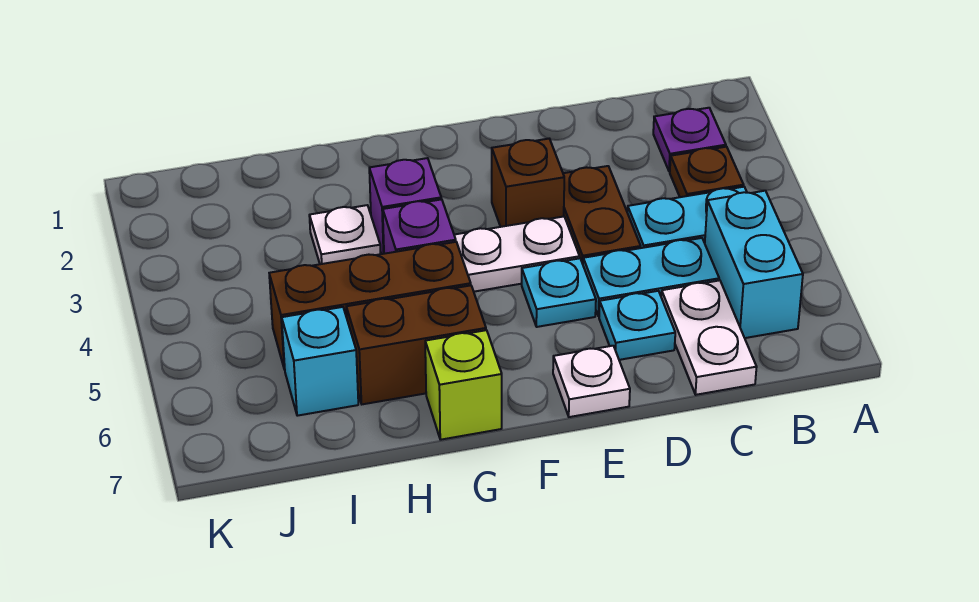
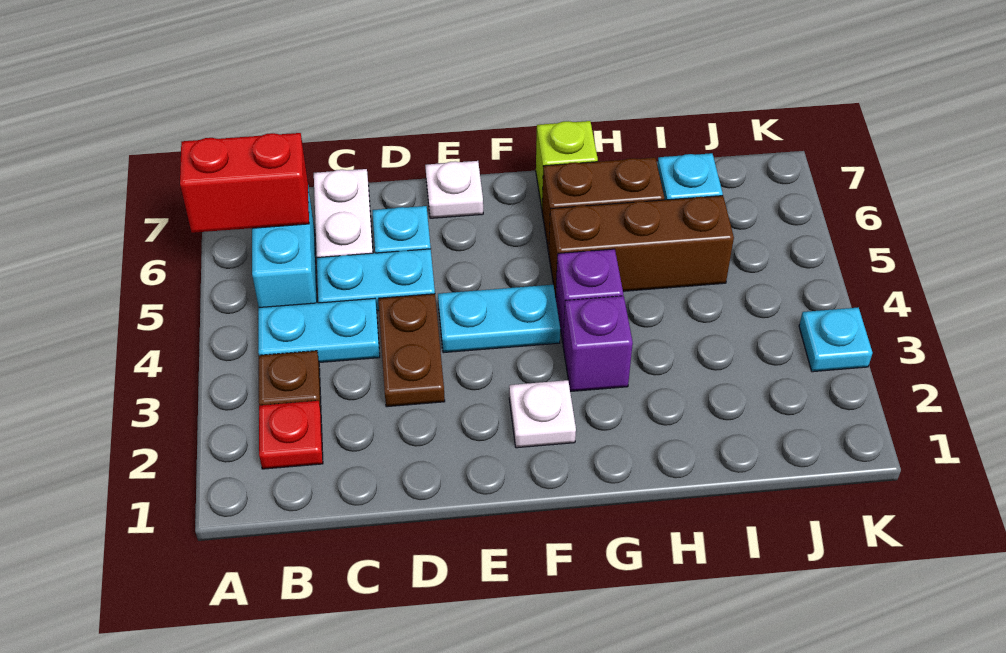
none -> red 1x2 brick [180,133,309,233]
purple 1x1 plate [653,108,726,171] -> red 1x1 plate [259,401,323,469]
brown 1x1 brick [492,139,564,227] -> none
white 1x2 plate [454,217,580,292] -> cyan 1x2 plate [438,285,560,353]
cyan 1x1 plate [522,258,596,327] -> cyan 1x1 plate moved to [799,307,873,372]
white 1x1 plate [309,205,381,264] -> white 1x1 plate moved to [509,380,576,448]

